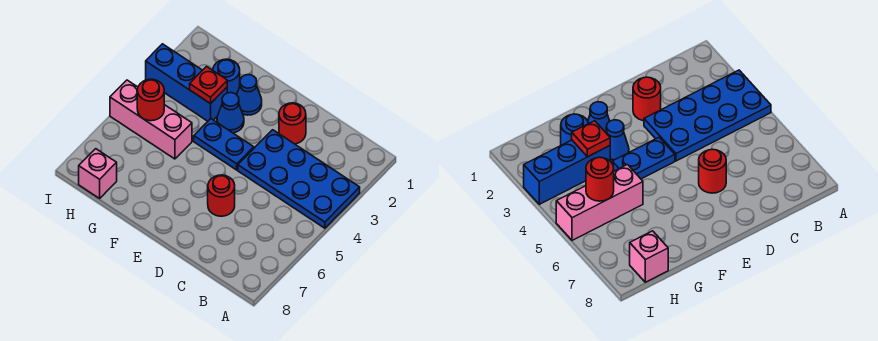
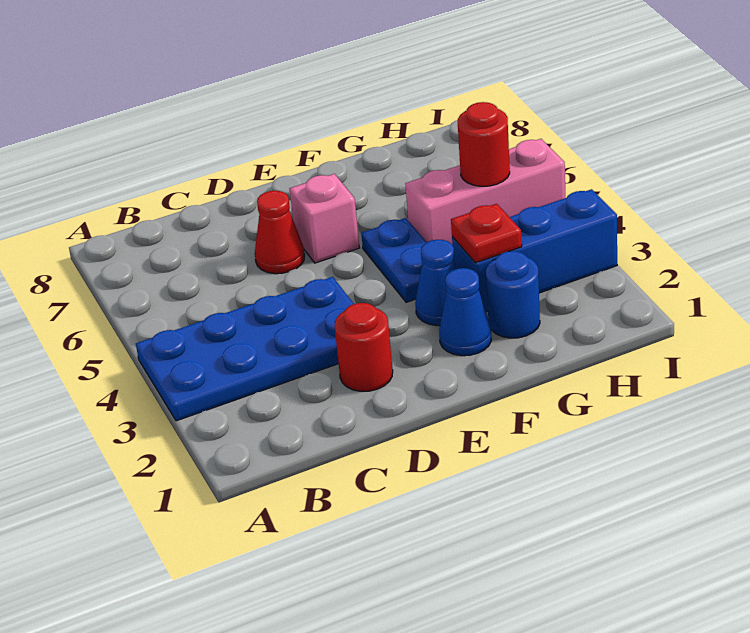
red 1x1 round brick [208,175,235,216] -> red 1x1 cone [255,191,305,274]
blue 1x2 plate [194,119,254,170] -> blue 1x2 plate turned to [361,218,427,302]
pink 1x1 brick [79,149,117,198] -> pink 1x1 brick moved to [290,174,359,263]

